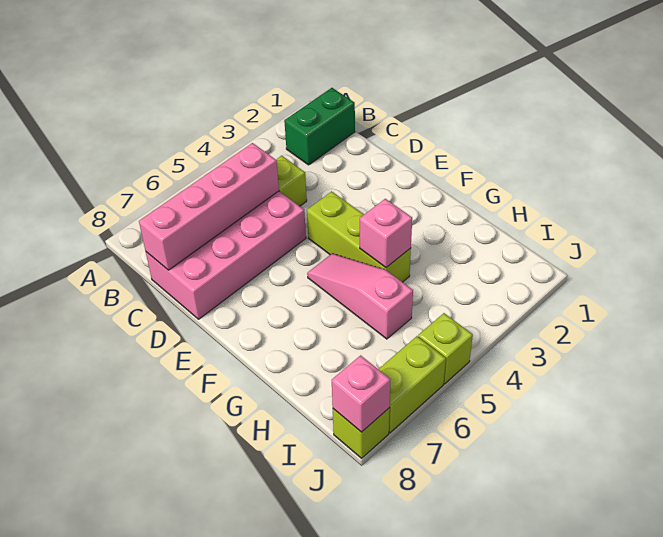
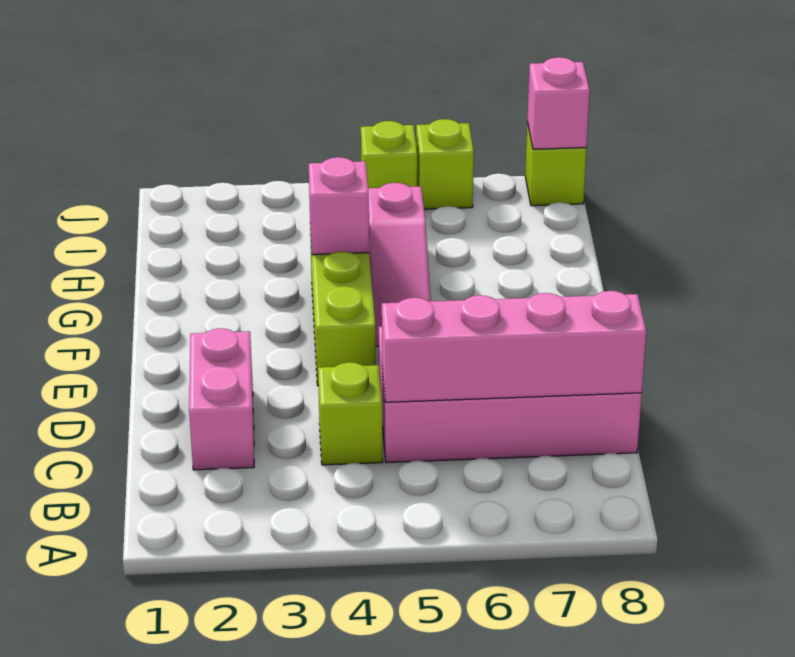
green 1x2 brick [284,88,355,165] -> none
none -> pink 1x2 brick [189,328,254,470]
lime 1x2 brick [379,336,446,433] -> lime 1x1 brick [416,119,474,209]

